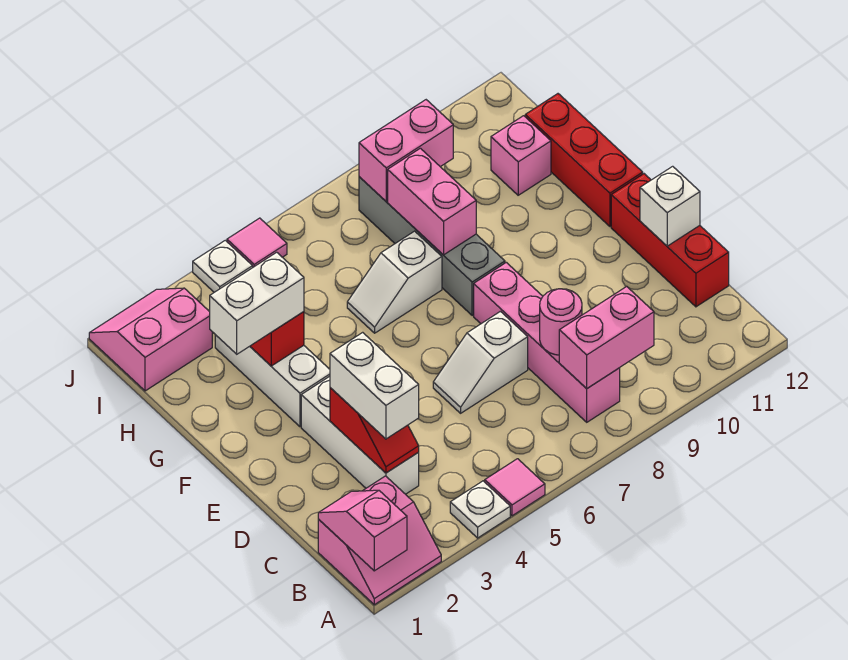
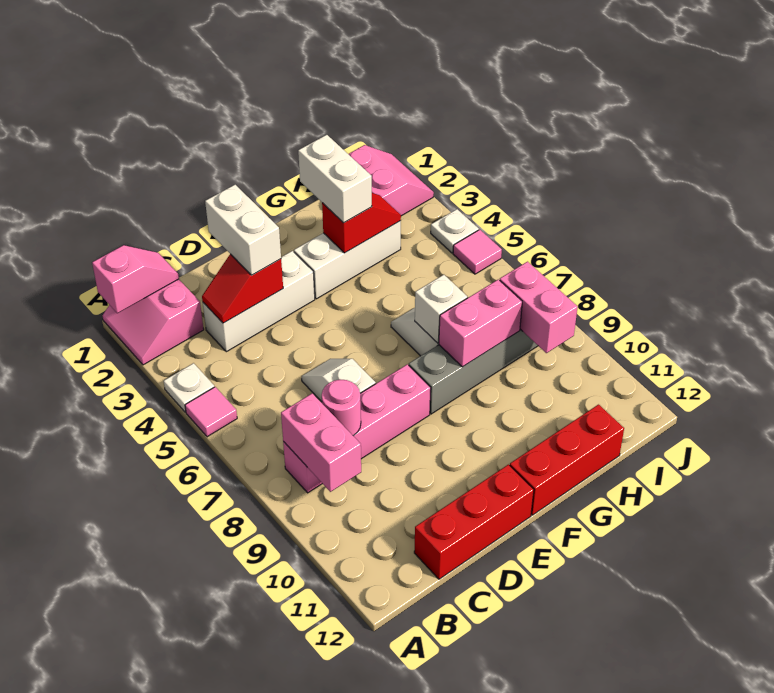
white 1x2 brick [330,332,419,439] -> white 1x2 brick turned to [205,185,281,275]
white 1x1 brick [640,166,700,246] -> white 1x1 brick moved to [415,275,467,343]
pink 1x1 brick [491,116,551,195] -> none

